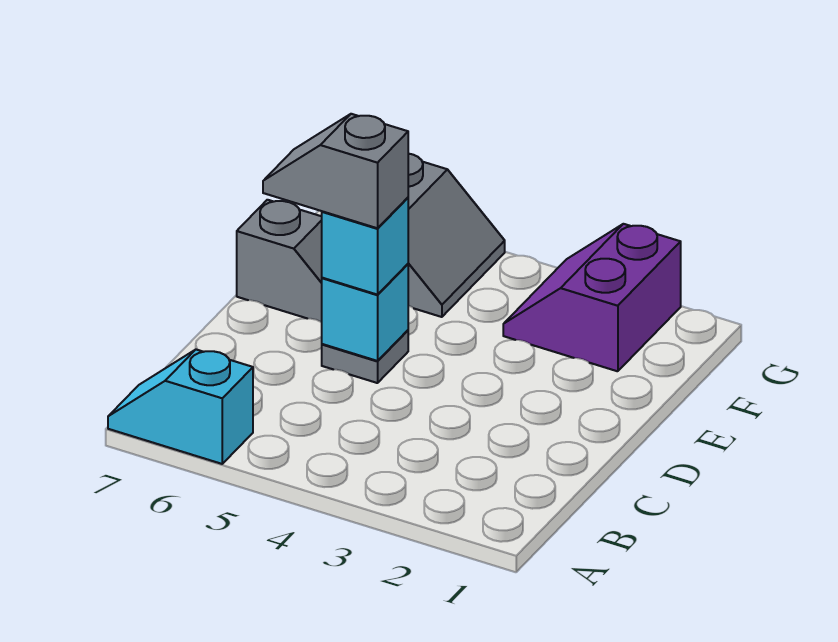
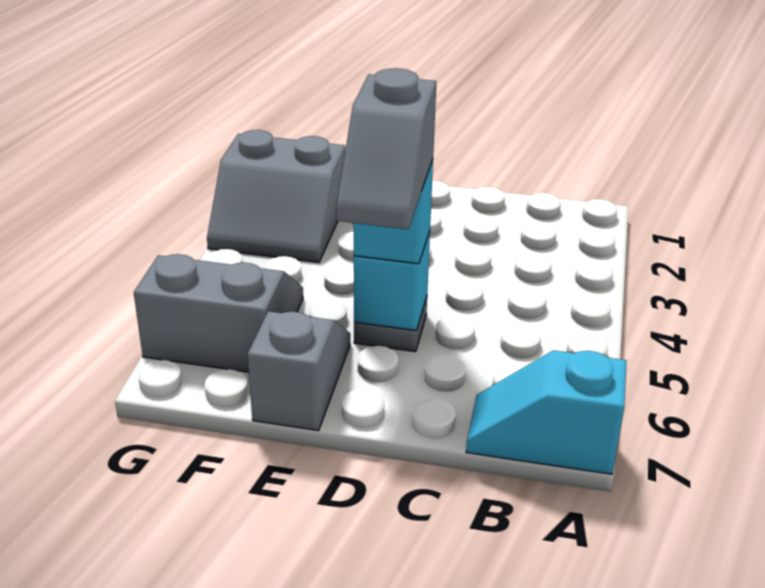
cyan 1x2 slope [108,350,253,464] -> cyan 1x2 slope turned to [466,350,627,474]
purple 2x2 slope [503,224,681,371] -> grey 2x2 slope [207,130,345,263]

